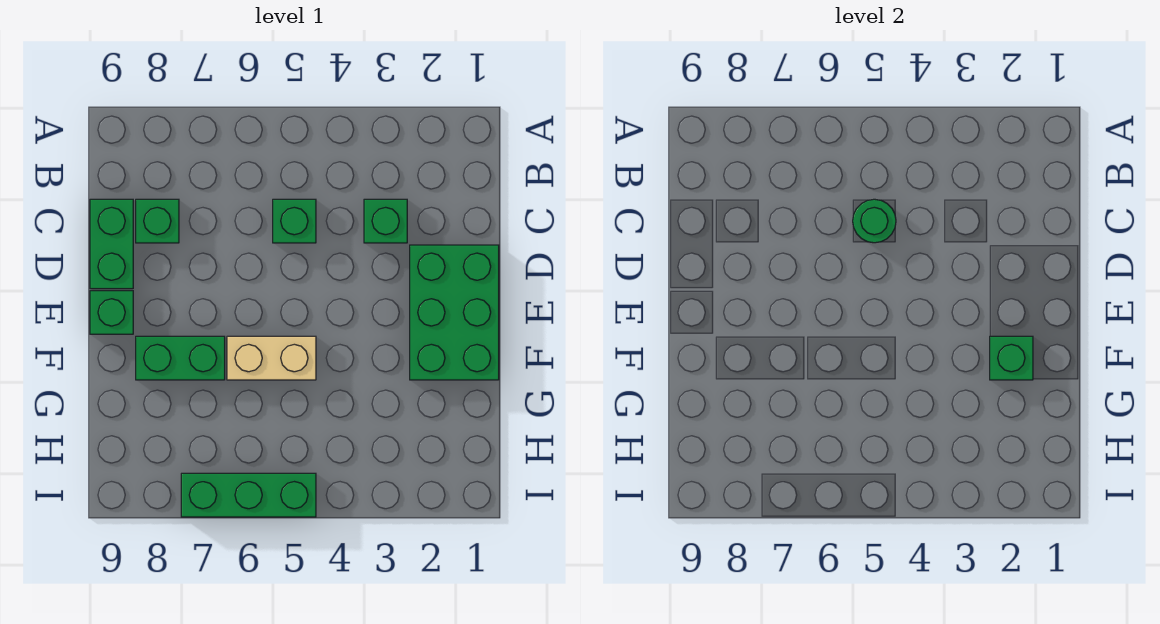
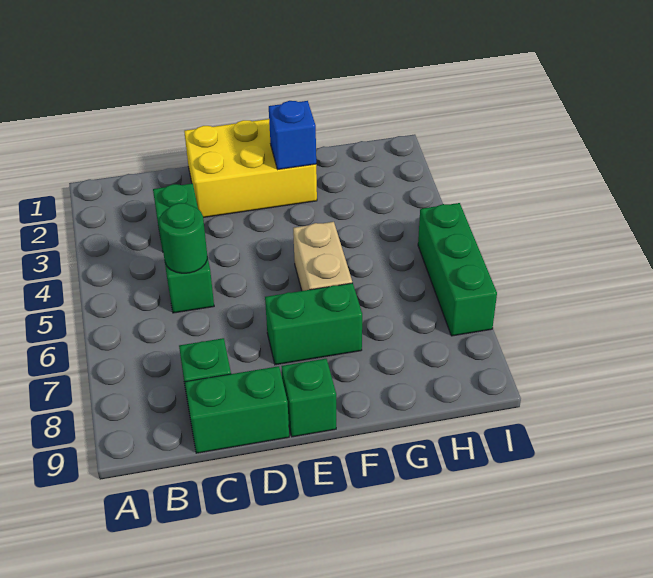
green 2x3 brick [410,245,499,380] -> yellow 2x3 brick [184,119,317,218]
green 1x1 brick [990,336,1033,380] -> blue 1x1 brick [269,101,316,169]
green 1x2 brick [136,336,225,380] -> green 1x2 brick turned to [265,283,362,365]

